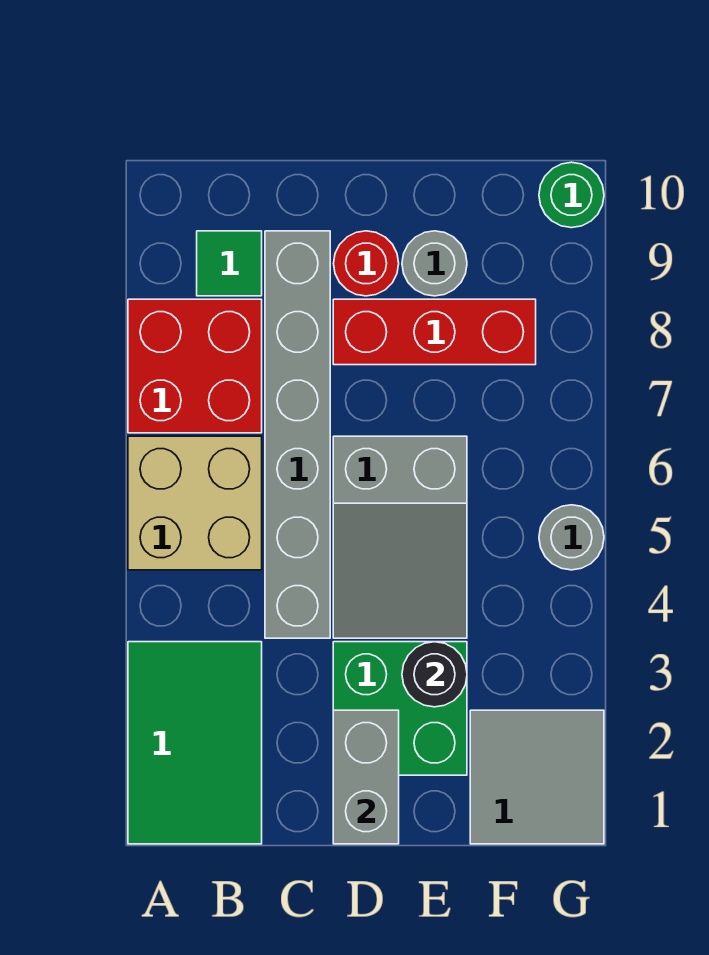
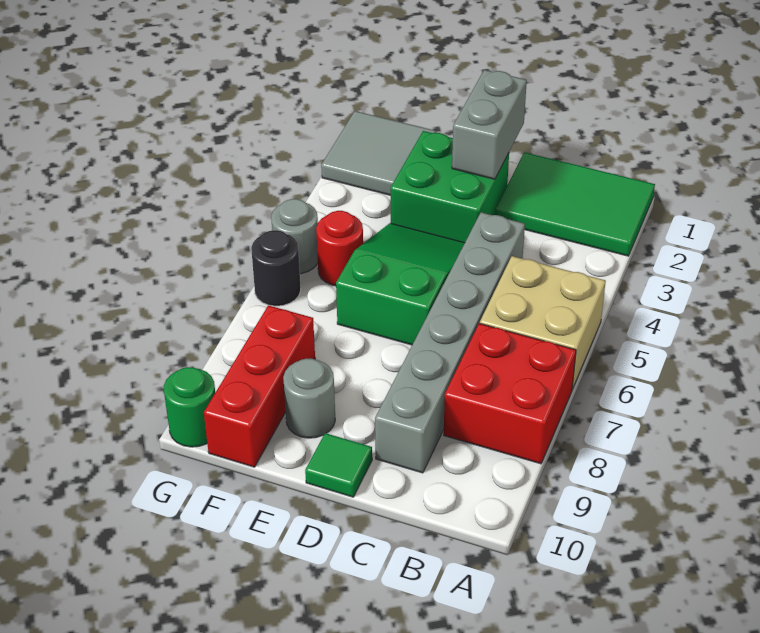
green 2x3 tile [128,642,262,844] -> green 2x3 tile turned to [495,152,655,256]
green 1x1 tile [197,231,262,296] -> green 1x1 tile moved to [305,433,372,497]
grey 2x3 slope [333,436,467,638] -> green 2x3 slope [336,223,465,345]
red 1x3 brick [333,299,536,365] -> red 1x3 brick turned to [204,305,315,467]
red 1x1 round brick [334,231,399,296] -> red 1x1 round brick moved to [316,211,363,286]
black 1x1 round brick [402,642,467,707] -> black 1x1 round brick moved to [251,230,301,306]

